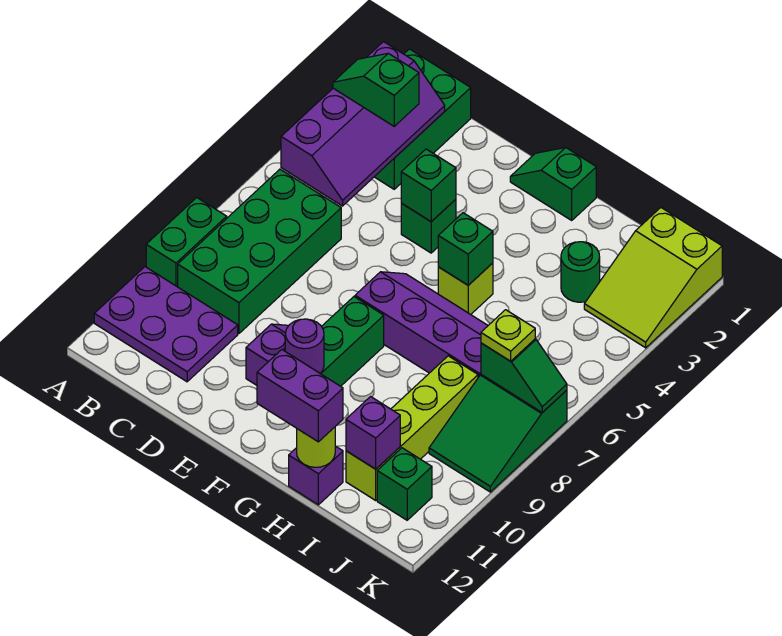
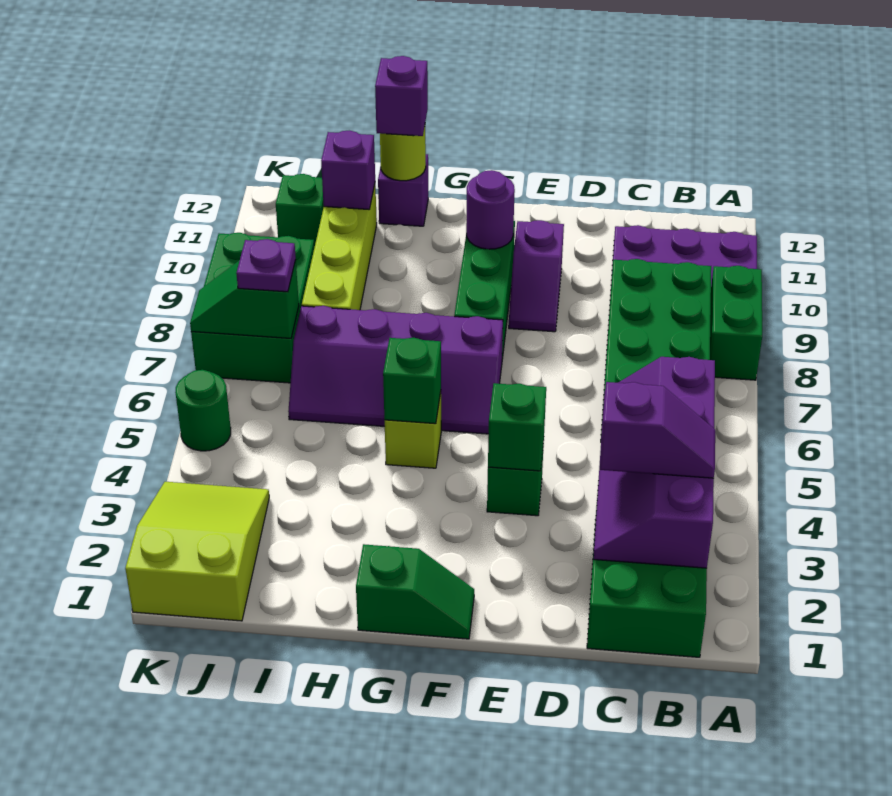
green 1x2 slope [333,53,419,126] -> purple 1x2 slope [600,382,715,478]
purple 1x2 brick [257,350,343,442] -> purple 1x1 brick [375,56,428,136]
green 1x1 round brick [561,242,600,302] -> green 1x1 round brick moved to [175,370,231,451]
green 2x3 slope [429,374,567,492] -> green 2x3 brick [191,233,314,383]
lime 1x1 plate [481,310,535,361] -> purple 1x1 plate [236,239,296,292]

